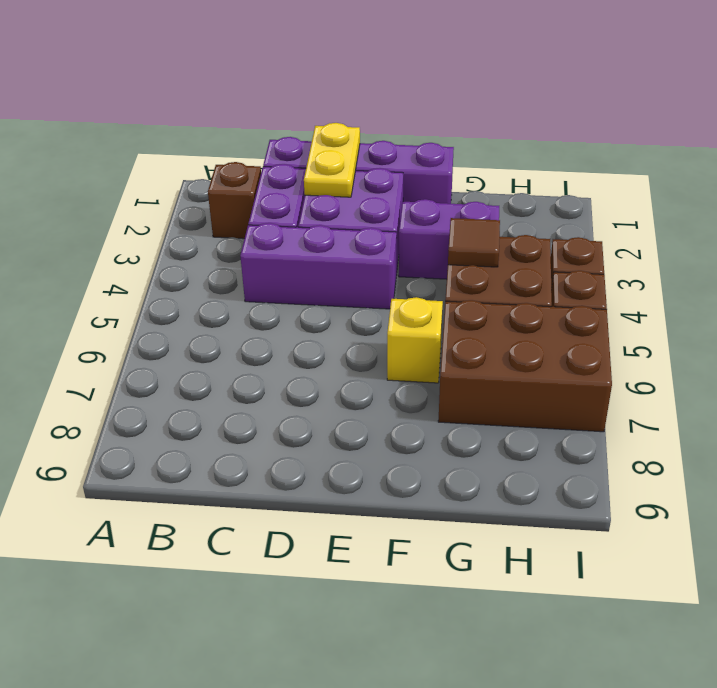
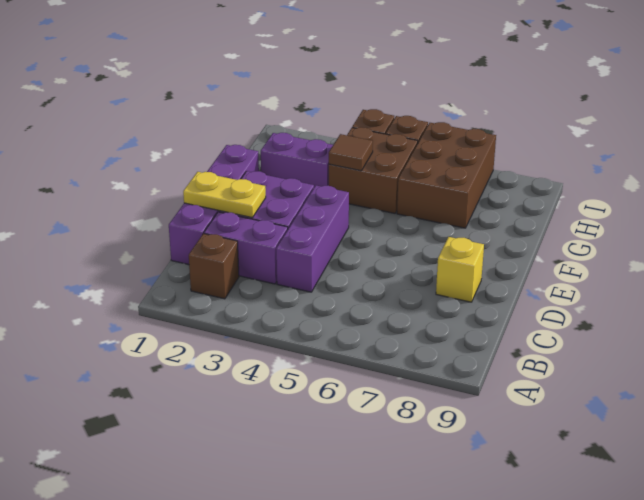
purple 1x2 brick [399,199,499,279] -> purple 1x2 brick turned to [261,133,333,187]
yellow 1x1 brick [387,297,443,383] -> yellow 1x1 brick moved to [436,237,484,302]

